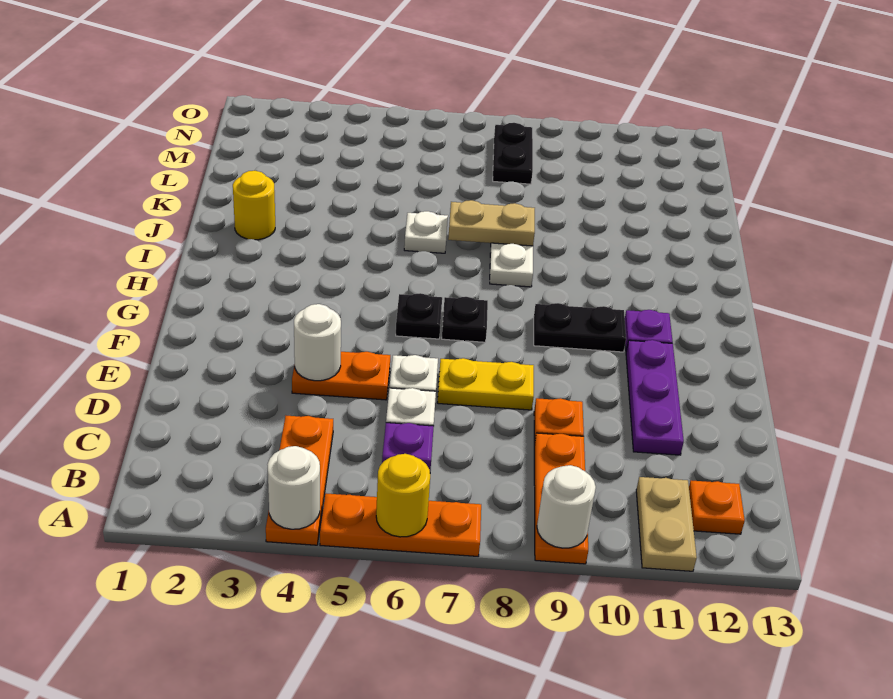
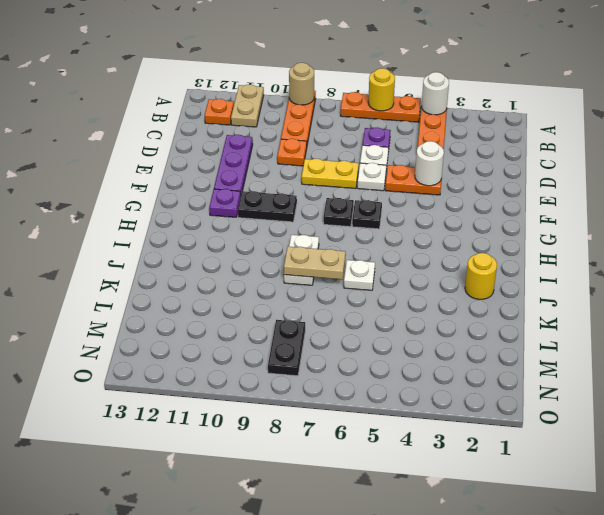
white 1x1 round brick [537,465,596,548] -> tan 1x1 round brick [289,63,314,105]

